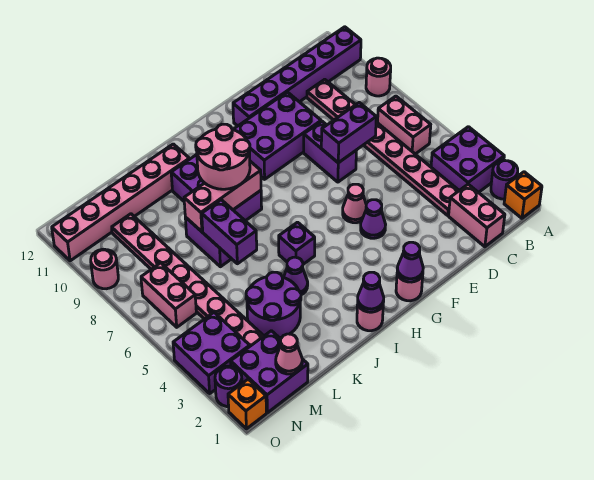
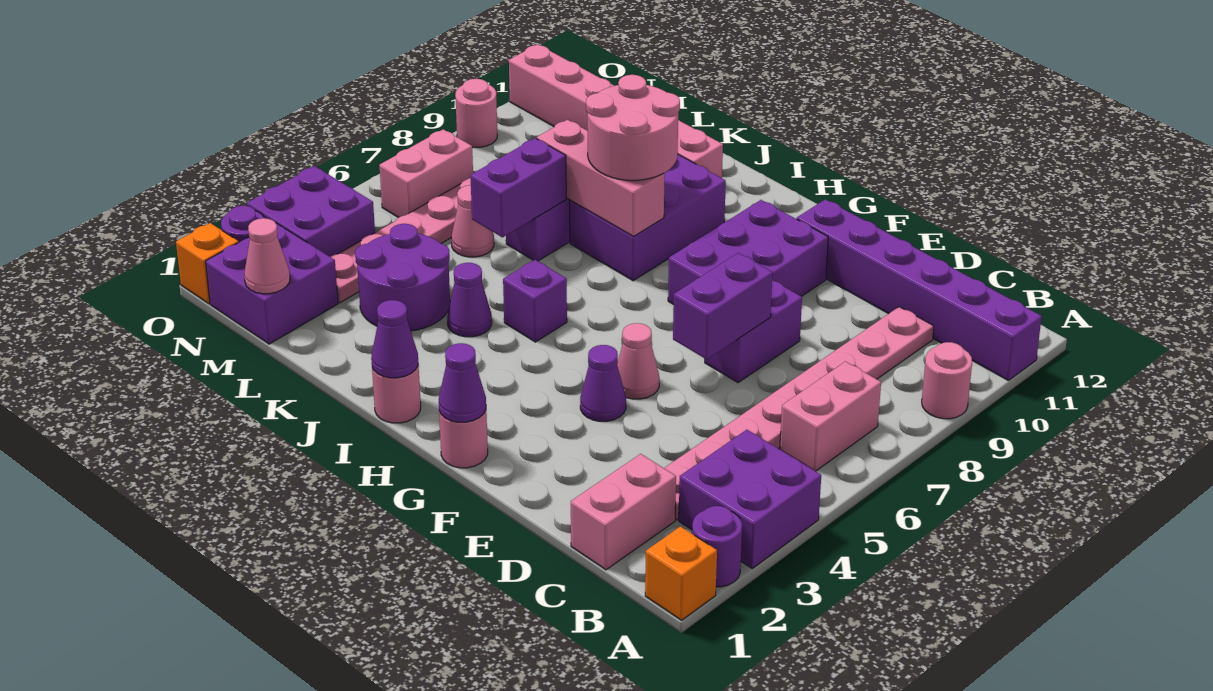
purple 1x2 brick [321,103,376,163] -> purple 1x2 brick turned to [673,253,773,360]
purple 2x3 brick [233,92,321,179] -> purple 2x3 brick turned to [668,200,828,305]
none -> pink 1x1 cone [451,185,494,257]

